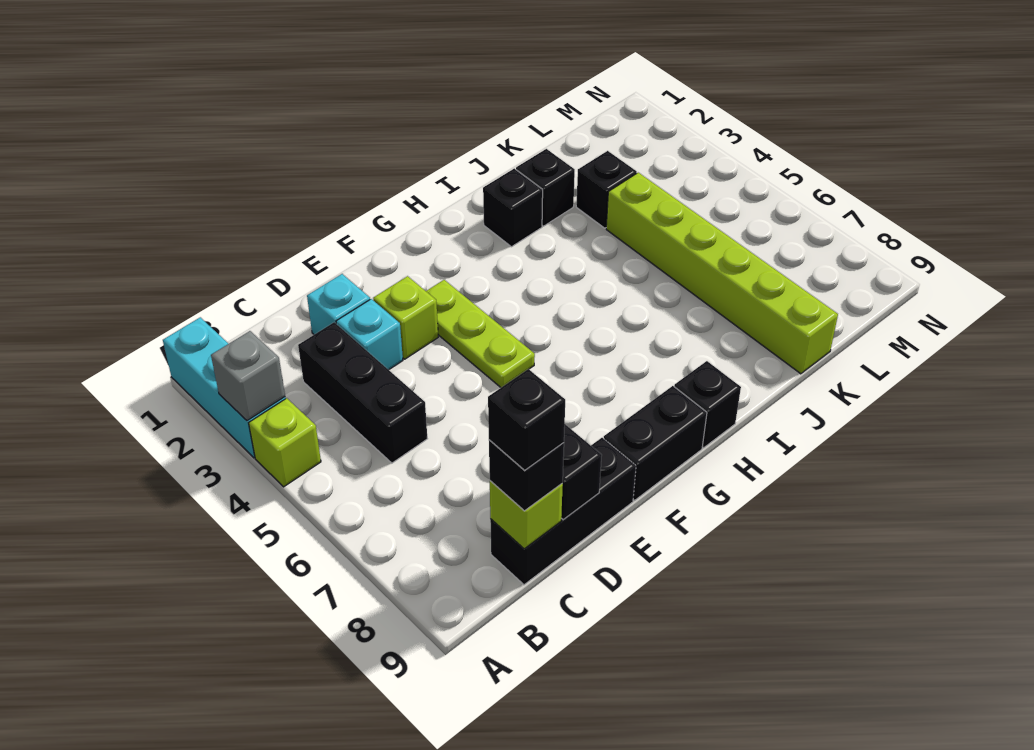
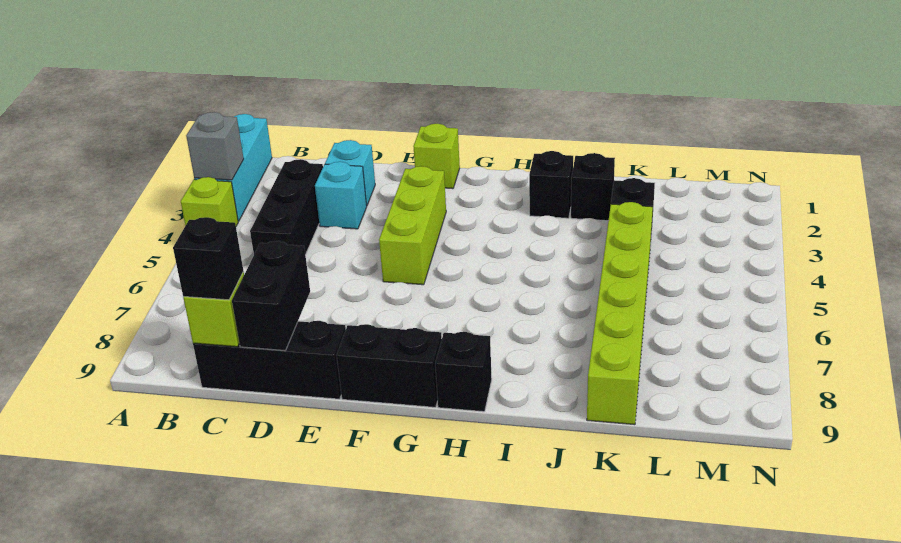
black 1x1 brick [488,369,565,471] -> none
lime 1x1 brick [373,276,438,359] -> lime 1x1 brick moved to [413,124,460,189]
lime 1x3 plate [426,280,535,387] -> lime 1x3 brick [379,166,446,285]

